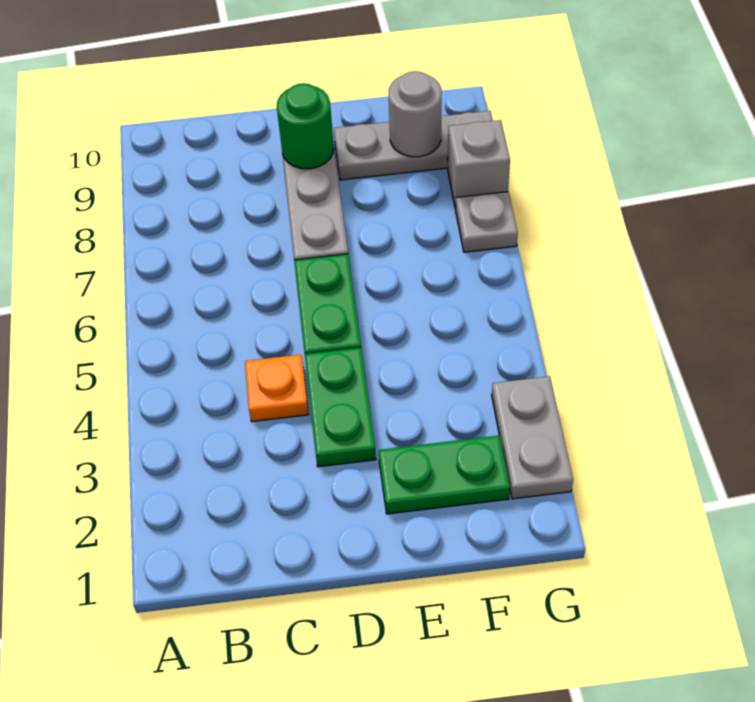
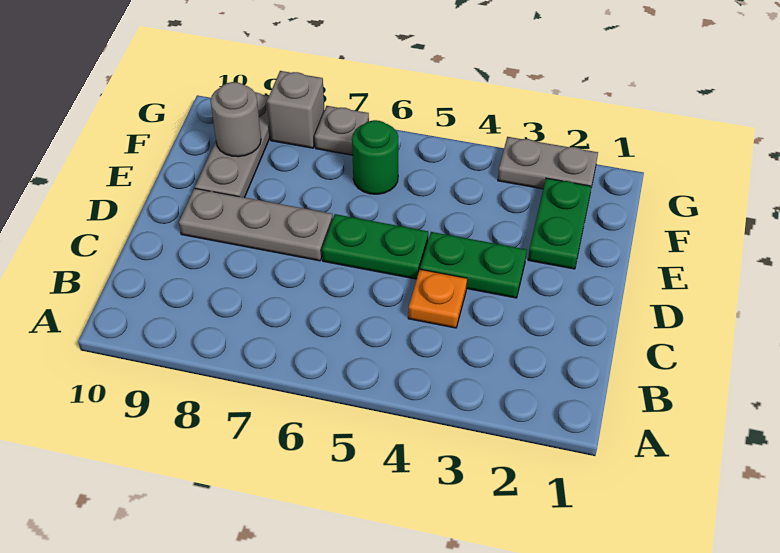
green 1x1 round brick [277,83,334,169] -> green 1x1 round brick moved to [352,120,398,194]

